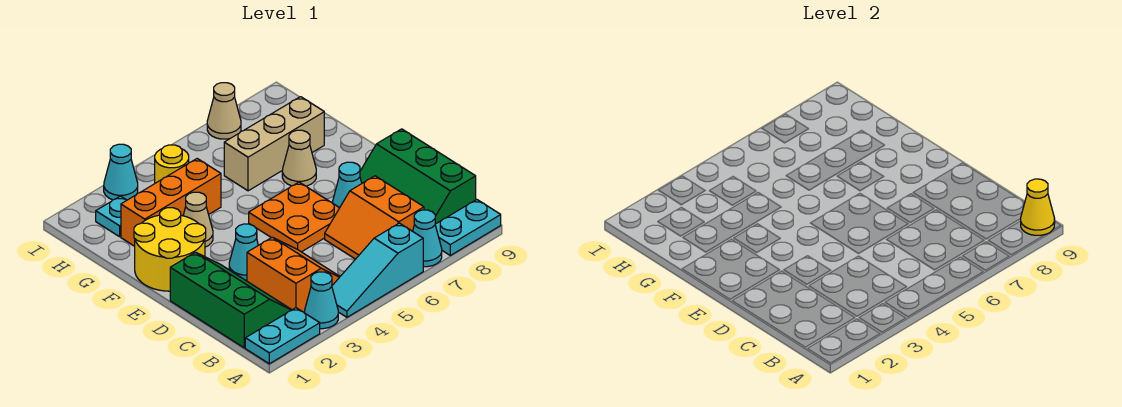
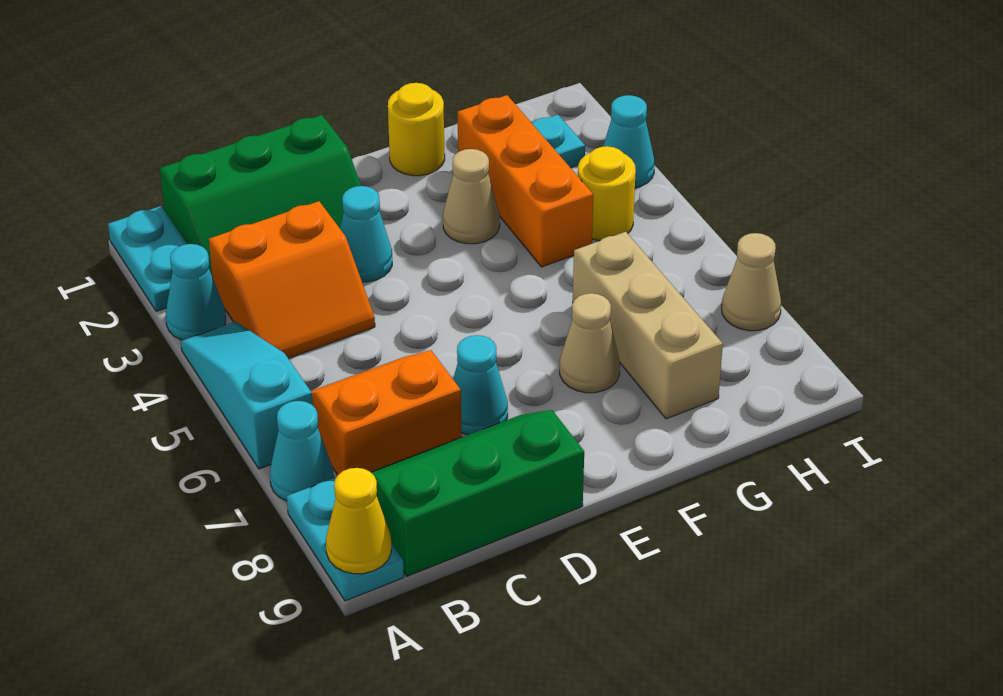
orange 2x2 plate [249,182,339,252] -> none
yellow 2x2 round brick [134,208,206,291] -> yellow 1x1 round brick [388,83,445,176]

